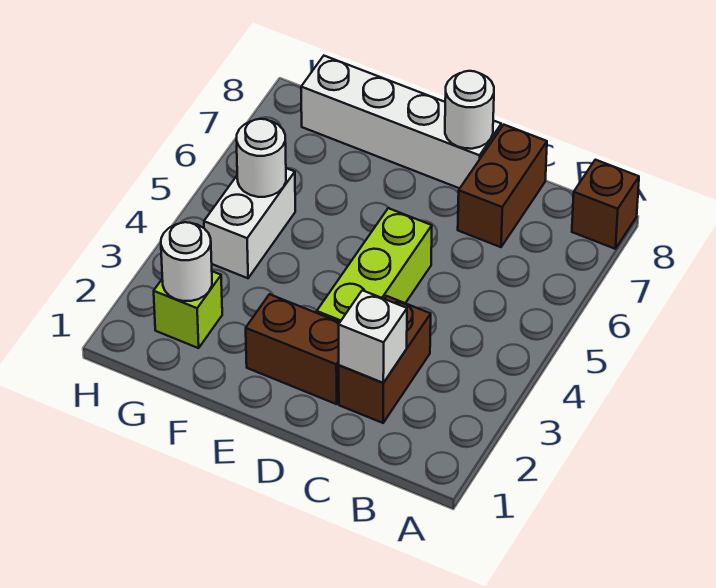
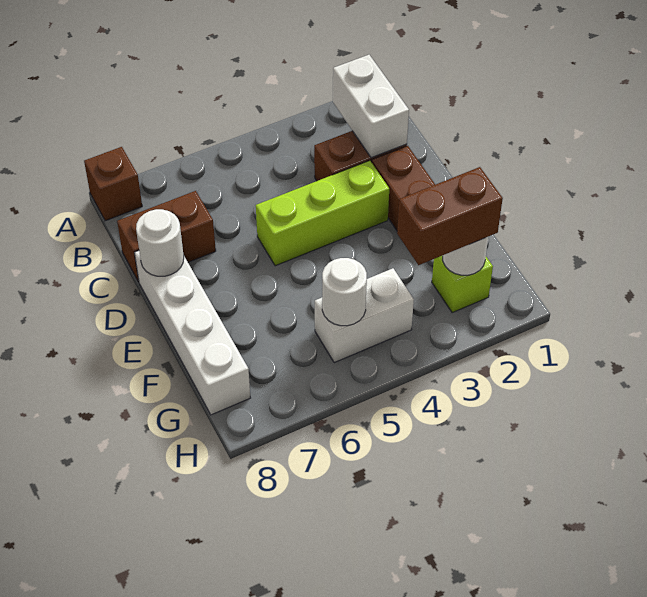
white 1x1 brick [339,290,407,383] -> white 1x2 brick [333,55,409,158]
none -> brown 1x2 brick [397,167,503,265]

